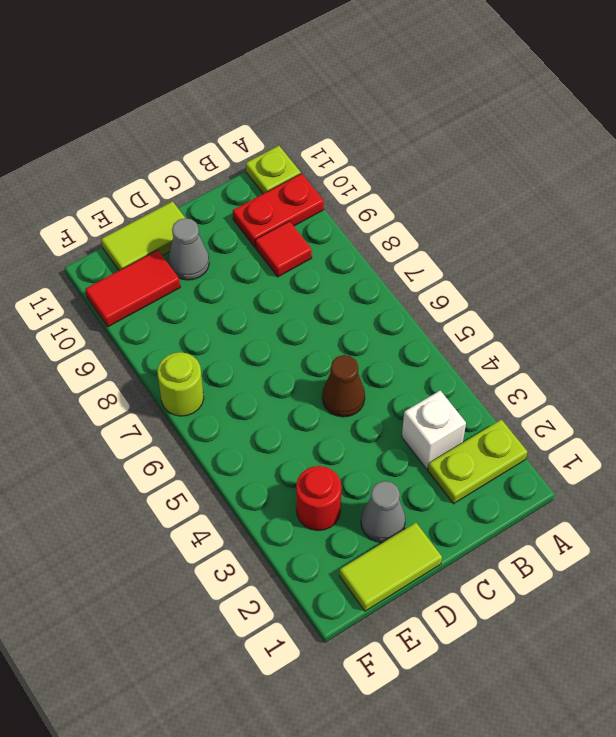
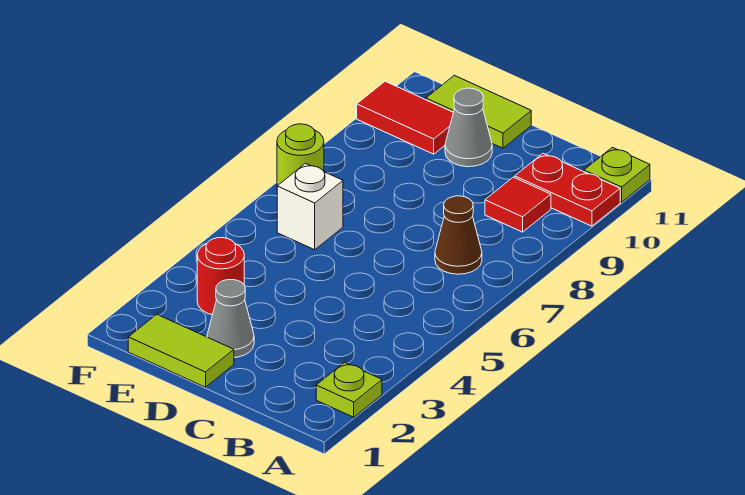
lime 1x2 plate [428,419,527,504] -> lime 1x1 plate [316,362,382,417]
white 1x1 brick [402,391,466,469] -> white 1x1 brick moved to [277,163,343,250]
brown 1x1 cone [322,355,365,417] -> brown 1x1 cone moved to [435,196,482,274]

